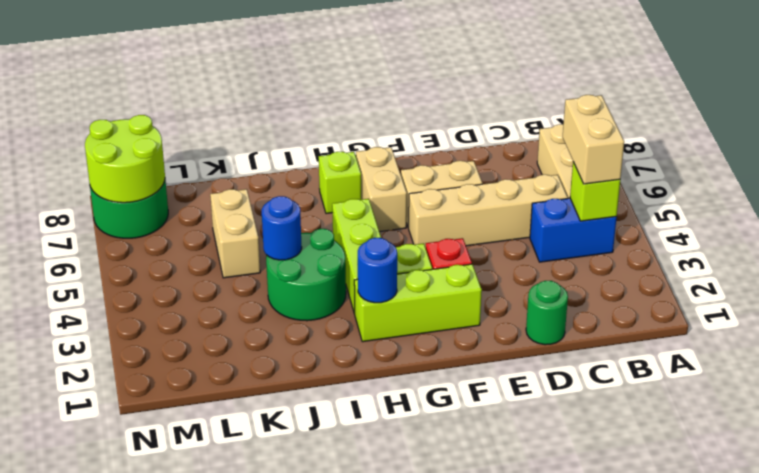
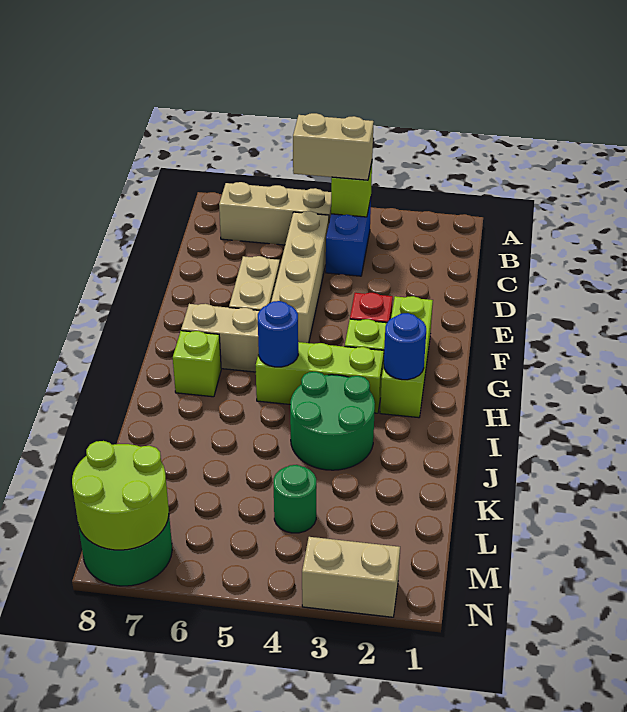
green 1x1 round brick [526,281,568,345] -> green 1x1 round brick moved to [274,465,316,533]
blue 1x1 round brick [262,196,302,260] -> blue 1x1 round brick moved to [258,301,298,367]
tan 1x2 brick [210,189,260,278] -> tan 1x2 brick moved to [302,537,400,617]

